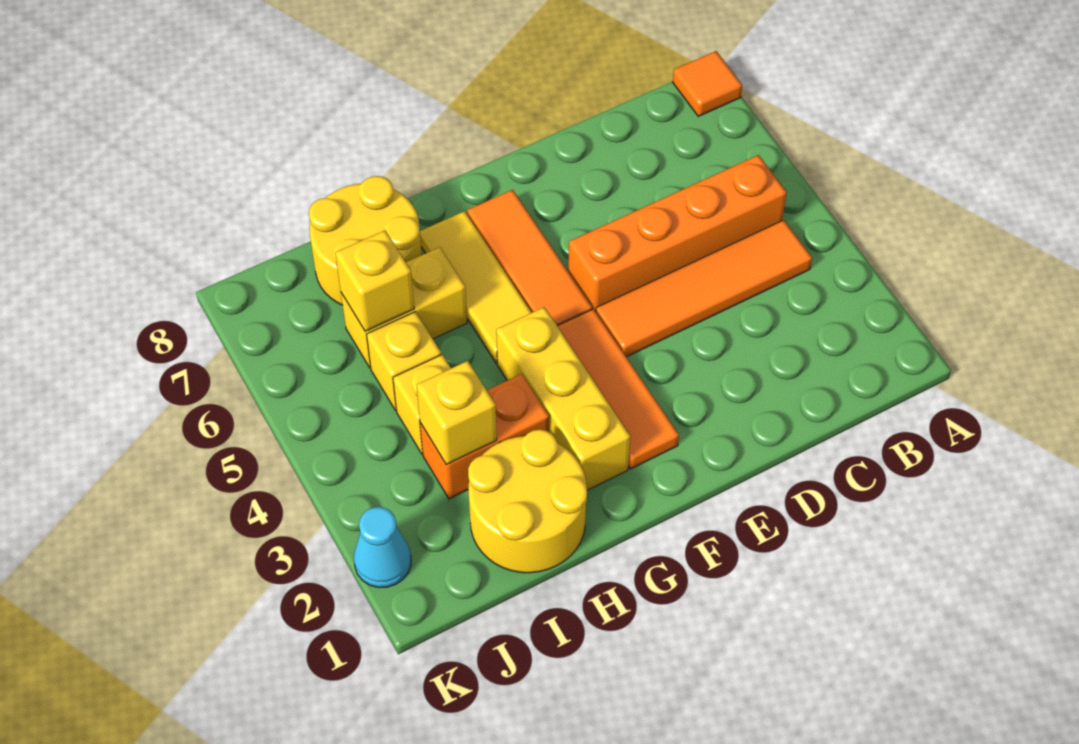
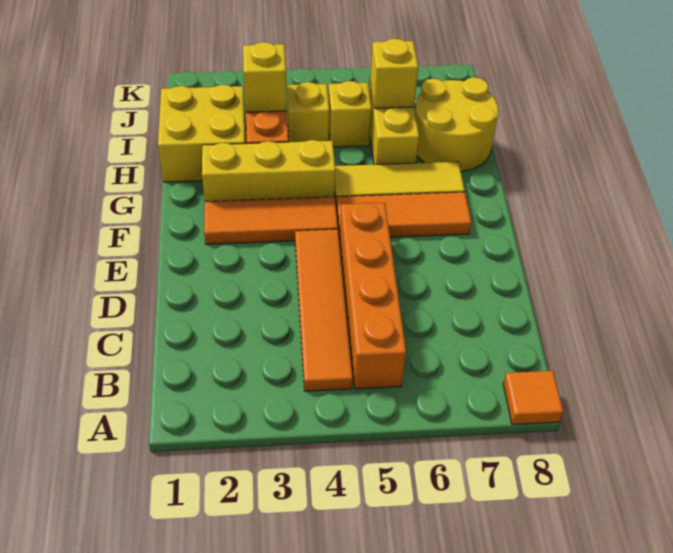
yellow 2x2 round brick [468,430,587,573] -> yellow 2x2 brick [158,85,246,182]
cyan 1x1 cone [354,507,411,587] -> none

